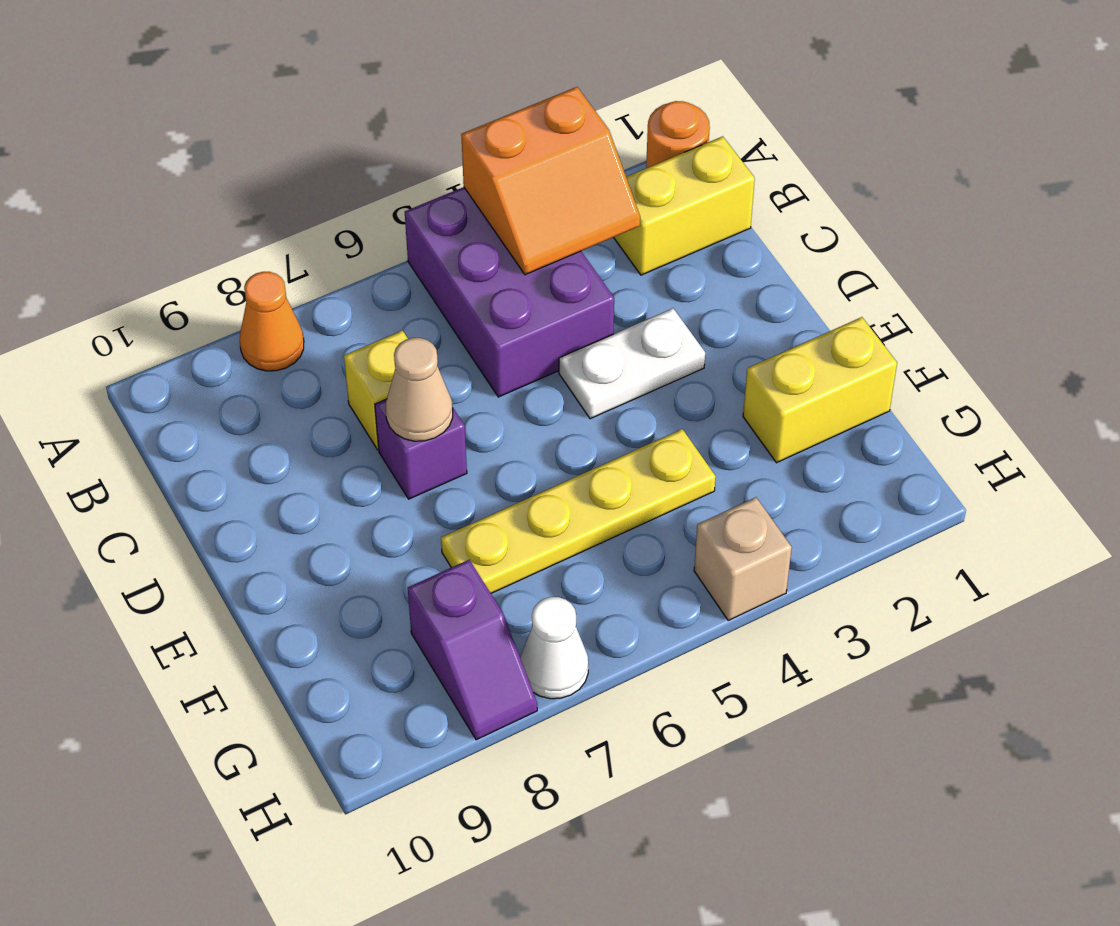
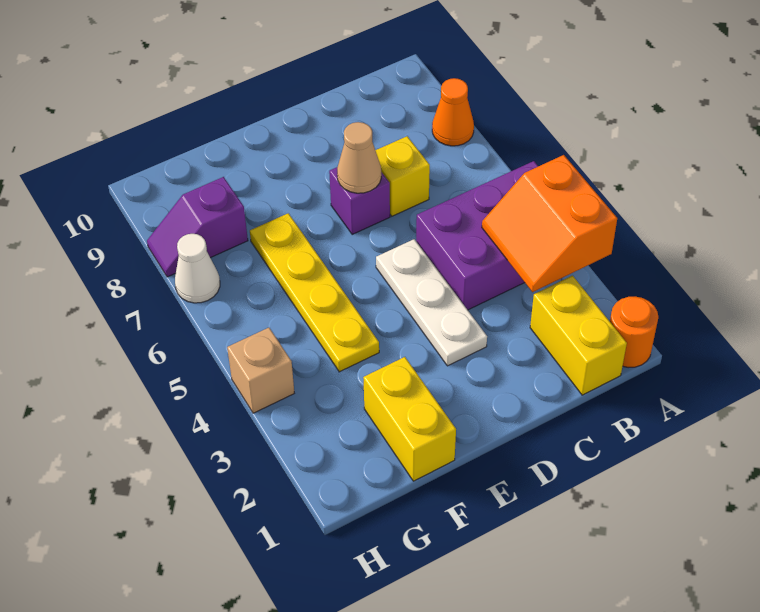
white 1x2 plate [559,308,705,419] -> white 1x3 plate [376,239,487,366]

